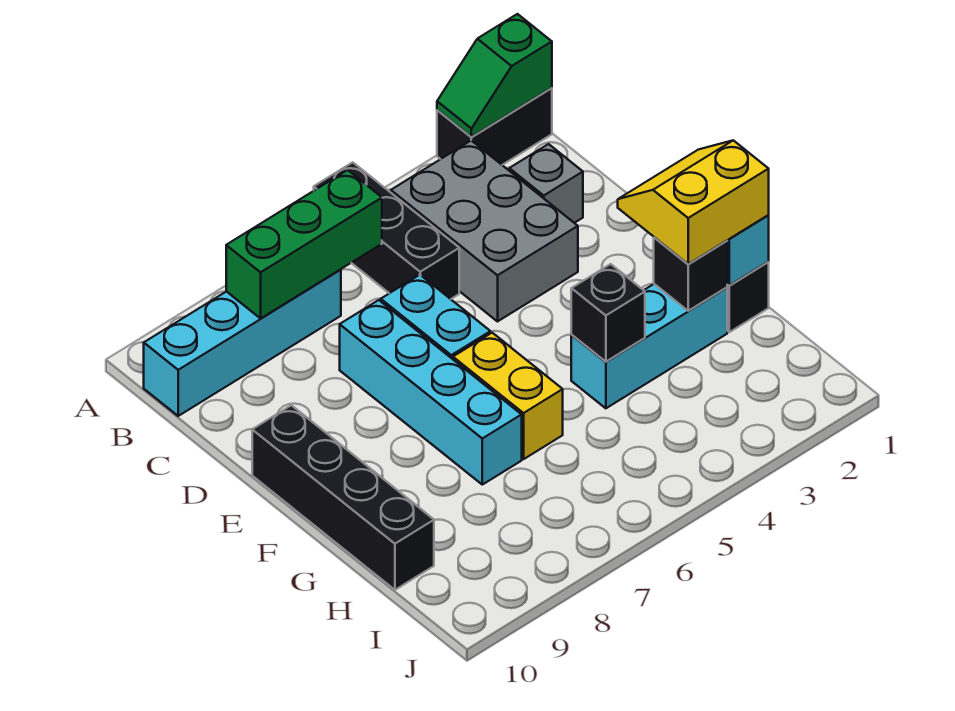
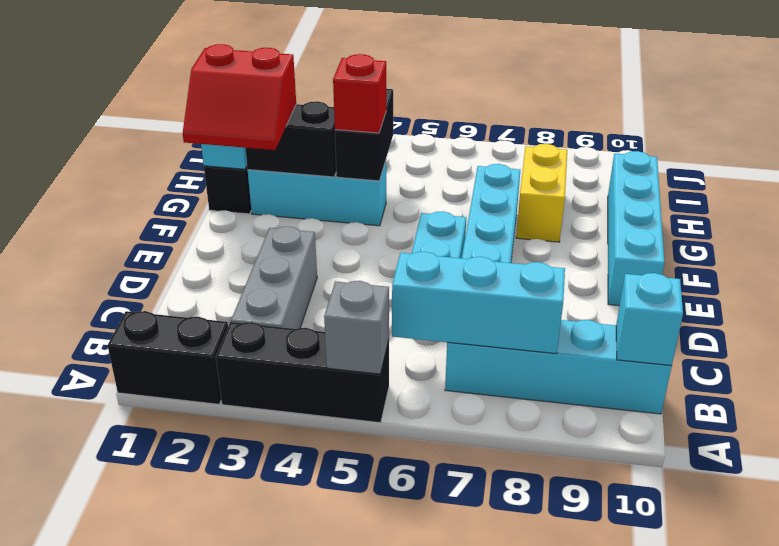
green 1x2 slope [437,14,552,137] -> none
black 1x3 brick [314,162,459,299] -> black 1x3 brick turned to [216,322,389,423]
grey 2x3 brick [391,141,578,321] -> grey 1x3 brick [231,226,317,329]
green 1x3 brick [226,170,382,318] -> cyan 1x3 brick [392,252,565,354]
none -> cyan 1x1 brick [616,273,683,366]
grey 1x1 brick [509,144,583,223] -> grey 1x1 brick moved to [324,281,389,374]
black 1x4 brick [252,405,434,590] -> cyan 1x4 brick [608,151,665,306]
yellow 2x2 slope [618,140,769,264] -> red 2x2 slope [183,44,296,150]
yellow 1x2 brick [453,333,563,459] -> yellow 1x2 brick moved to [516,144,567,242]
black 1x1 brick [654,237,727,311] -> black 1x2 brick [245,101,336,177]
black 1x1 brick [571,264,645,362] -> black 1x2 brick [335,89,393,181]
none -> red 1x1 brick [333,54,386,133]

